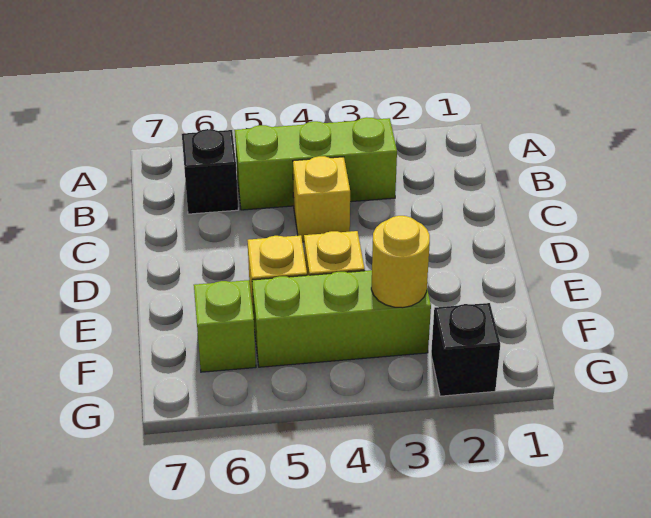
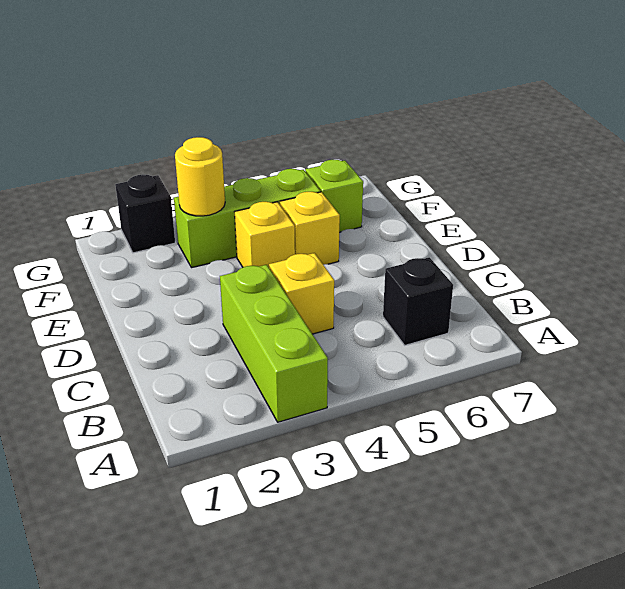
lime 1x3 brick [235,117,397,210] -> lime 1x3 brick turned to [220,265,328,422]

